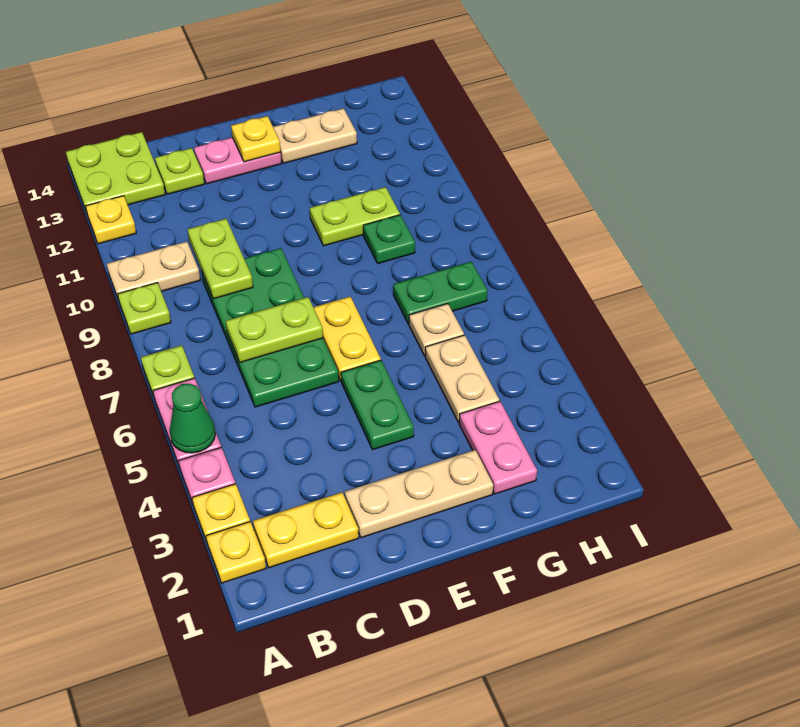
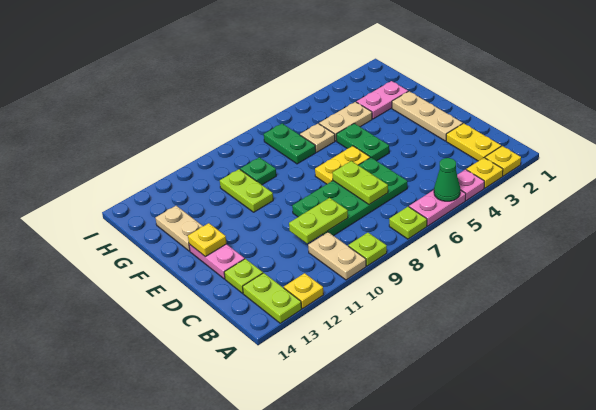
lime 2x2 plate [66,132,165,213] -> lime 1x2 plate [243,273,302,323]
green 1x2 plate [341,360,414,450] -> green 1x2 plate turned to [336,123,389,161]

